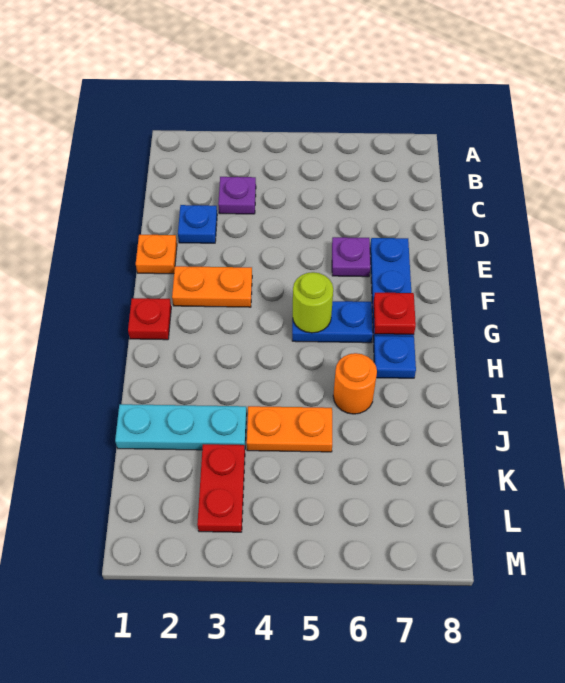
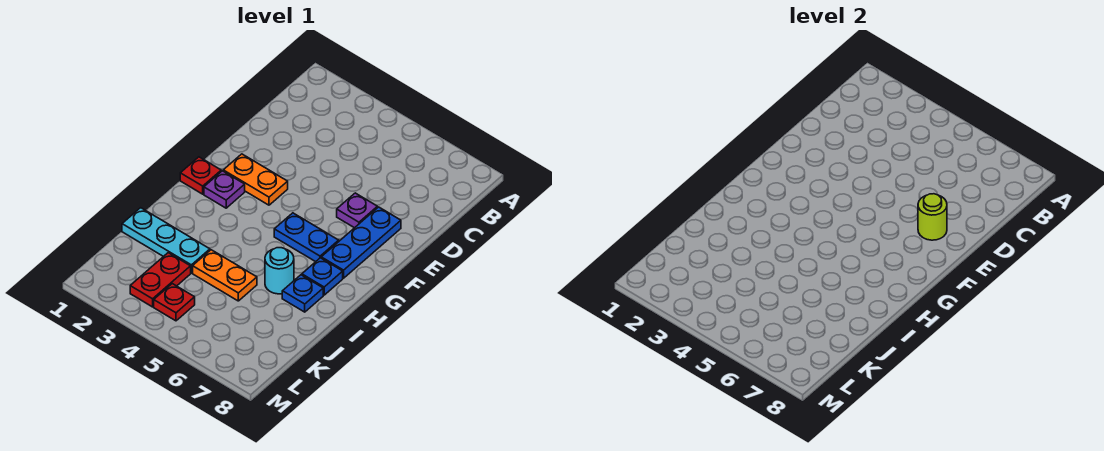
purple 1x1 plate [218,177,256,214] -> purple 1x1 plate moved to [204,171,245,208]
blue 1x1 plate [178,205,217,243] -> blue 1x1 plate moved to [282,275,323,312]
orange 1x1 plate [136,235,177,274] -> none
lime 1x1 round brick [293,272,333,333] -> lime 1x1 round brick moved to [918,194,947,240]
red 1x1 plate [374,293,416,334] -> red 1x1 plate moved to [154,284,195,321]
orange 1x1 round brick [333,353,377,414] -> cyan 1x1 round brick [265,248,294,294]

